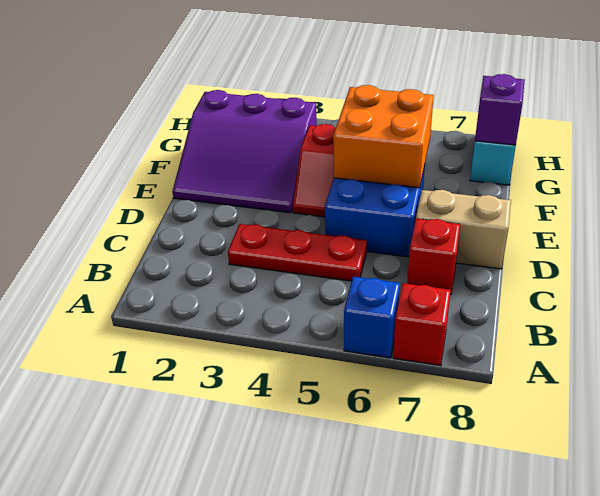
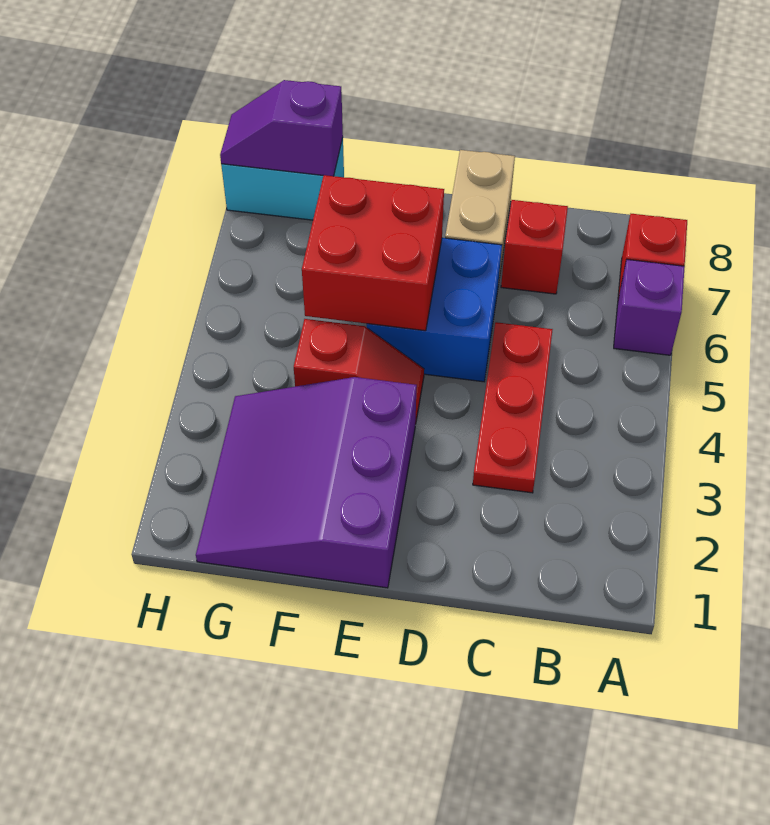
blue 1x1 brick [344,276,400,358] -> purple 1x1 brick [614,259,685,355]
purple 3x3 slope [173,90,317,213] -> purple 3x3 slope turned to [196,377,417,588]
orange 2x2 brick [333,85,434,188] -> red 2x2 brick [302,175,444,331]

